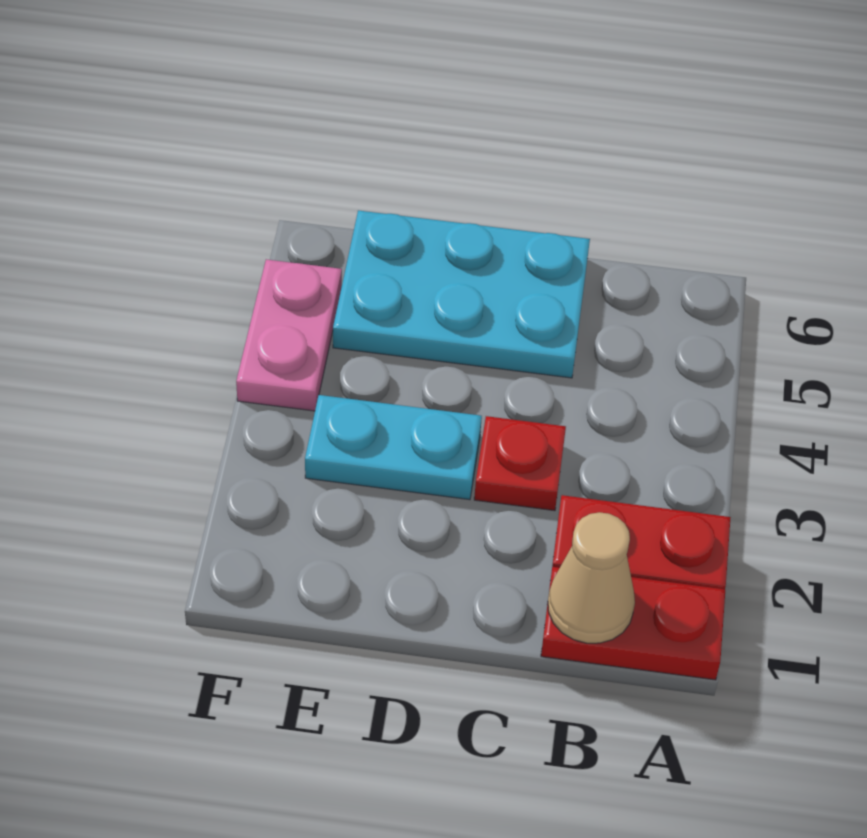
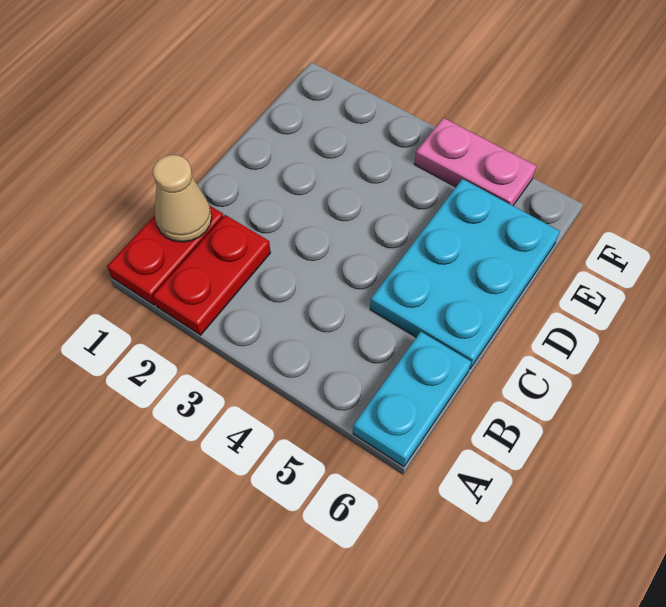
red 1x1 plate [474,416,566,511] -> none
cyan 1x2 plate [305,395,482,500] -> cyan 1x2 plate moved to [353,332,471,467]

